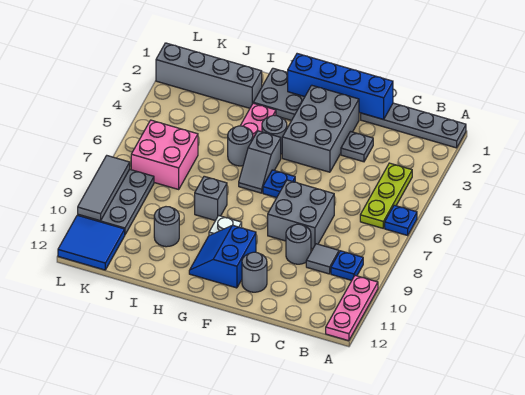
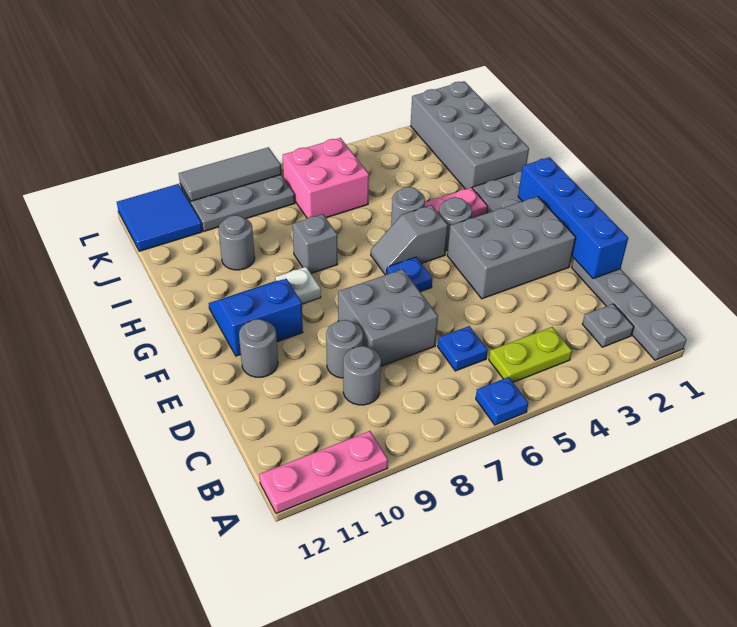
lime 1x3 plate [360,163,412,228] -> lime 1x2 plate [489,327,572,382]
blue 1x1 plate [331,251,363,280] -> blue 1x1 plate moved to [438,326,488,371]
grey 1x1 tile [306,244,339,274] -> grey 1x1 round brick [343,346,381,405]
grey 1x1 plate [341,132,373,162] -> grey 1x1 plate moved to [582,304,634,347]
grey 1x4 brick [156,43,262,108] -> grey 2x4 brick [411,81,529,189]

